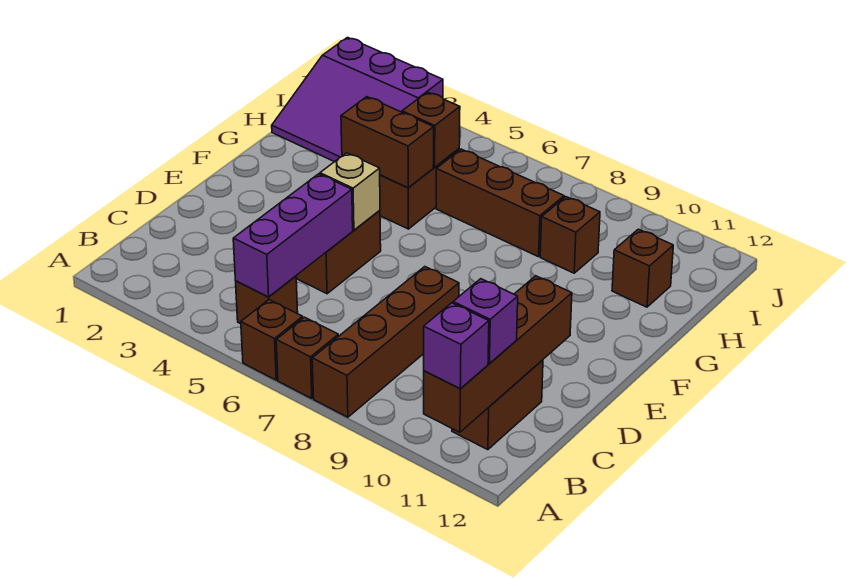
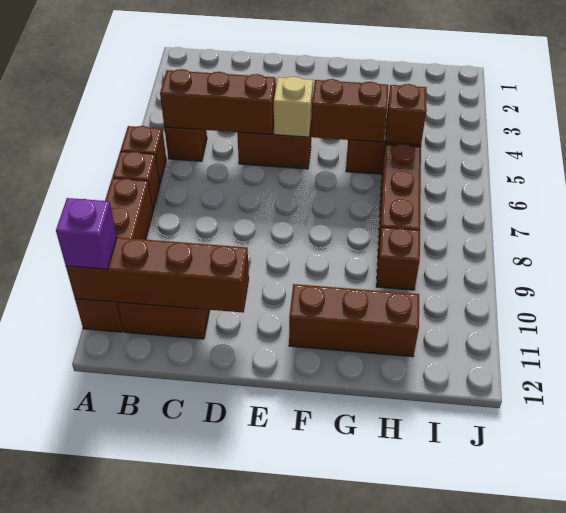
brown 1x4 brick [312,267,459,417] -> brown 1x4 brick turned to [75,178,153,332]
purple 1x3 brick [233,174,353,297] -> brown 1x3 brick [160,69,276,135]
purple 1x1 brick [453,279,518,364] -> none
brown 1x2 brick [341,97,434,188] -> brown 1x2 brick turned to [311,79,388,142]
purple 3x3 slope [272,38,443,162] -> none
brown 1x1 brick [612,229,673,307] -> brown 1x3 brick [289,284,419,357]

